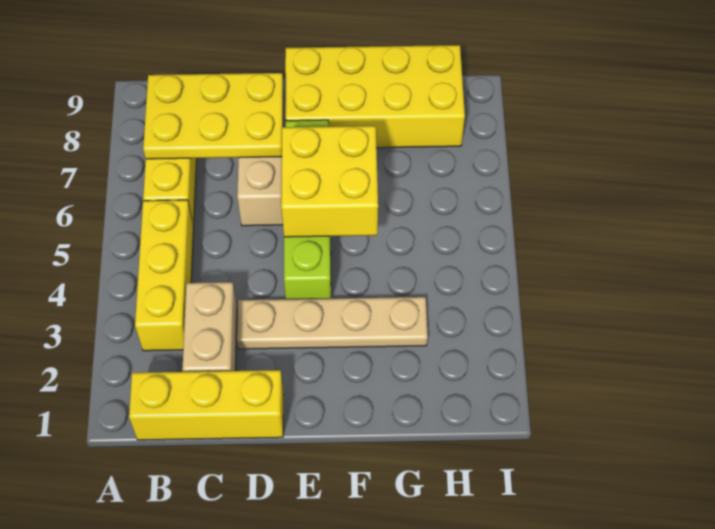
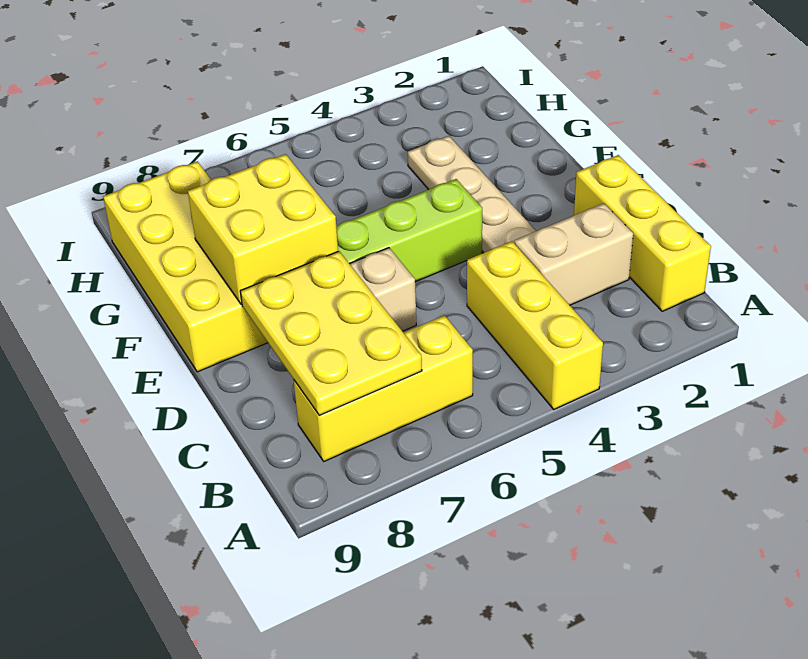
yellow 1x3 brick [135,200,194,351] -> yellow 1x3 brick turned to [467,241,603,409]
yellow 2x2 brick [281,126,378,237] -> yellow 2x2 brick moved to [188,154,338,305]

